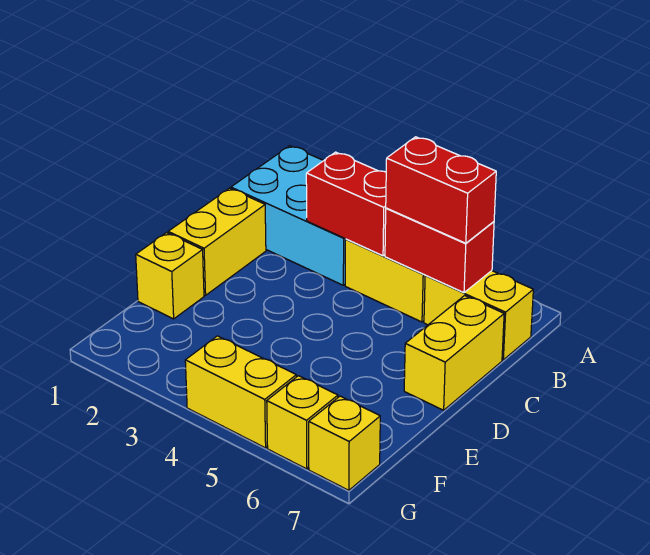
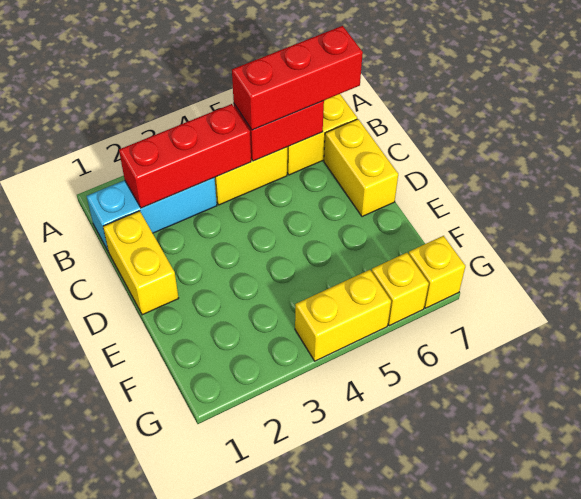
cyan 2x3 brick [231,146,345,285] -> cyan 1x3 brick [87,178,217,252]
red 1x2 brick [306,152,386,256] -> red 1x3 brick [119,104,251,208]
red 1x2 brick [386,137,496,243] -> red 1x3 brick [232,26,363,130]
yellow 1x1 brick [136,233,204,319] -> none

